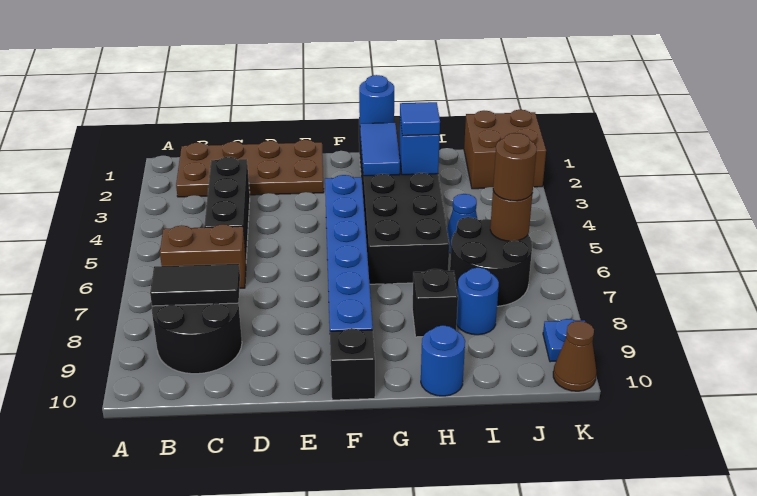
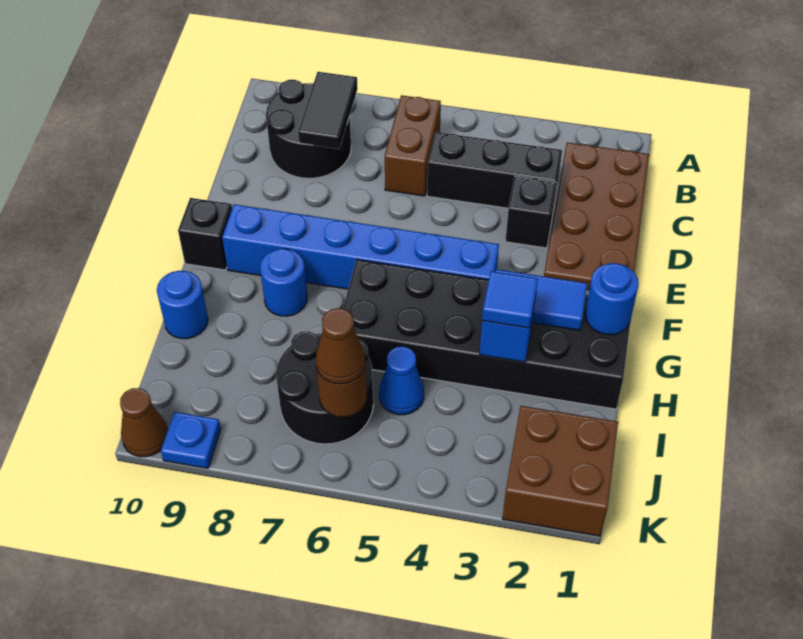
black 1x1 brick [412,269,458,337] -> black 1x1 brick moved to [505,176,557,248]
blue 1x1 round brick [457,268,499,335] -> blue 1x1 round brick moved to [260,249,307,316]
brown 1x1 round brick [493,133,537,201] -> brown 1x1 cone [316,309,365,384]

